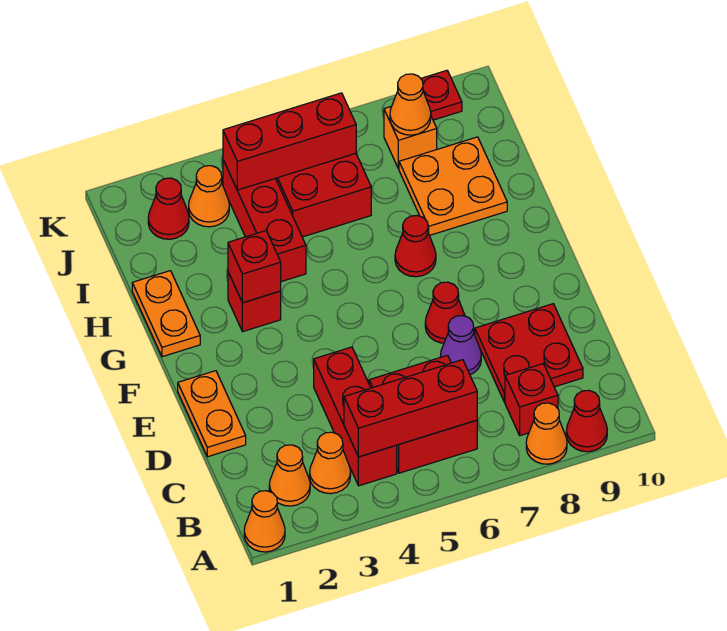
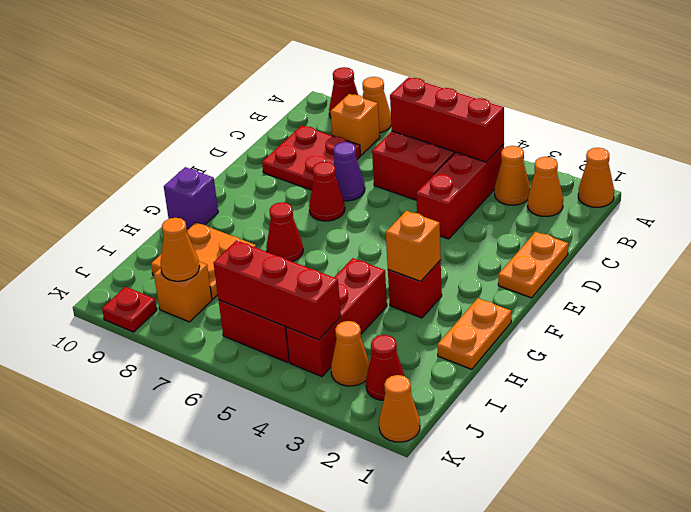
red 1x1 brick [505,364,558,436] -> orange 1x1 brick [330,94,380,155]
red 1x1 brick [228,231,281,303] -> orange 1x1 brick [386,211,441,281]
none -> purple 1x1 brick [164,167,218,229]
none -> orange 1x1 cone [379,375,420,442]

